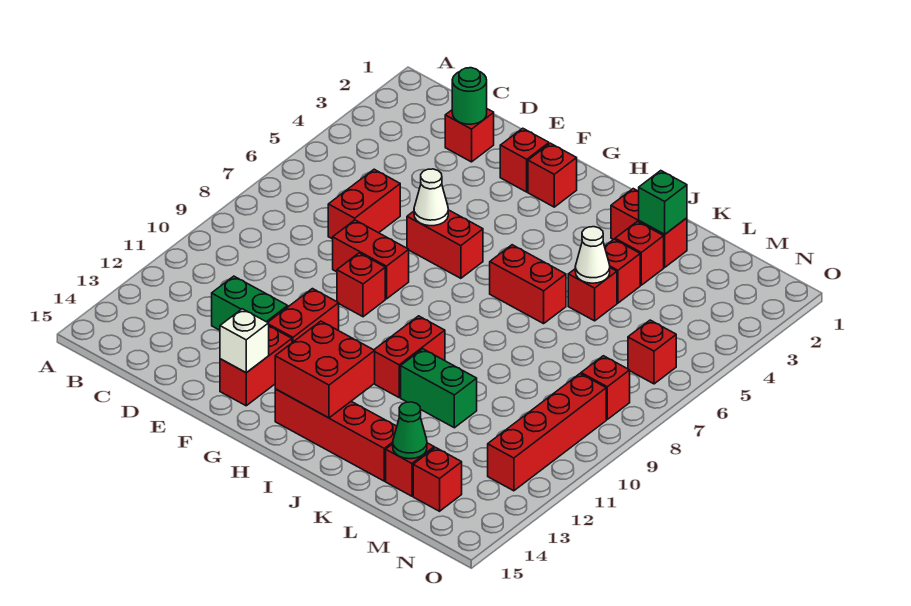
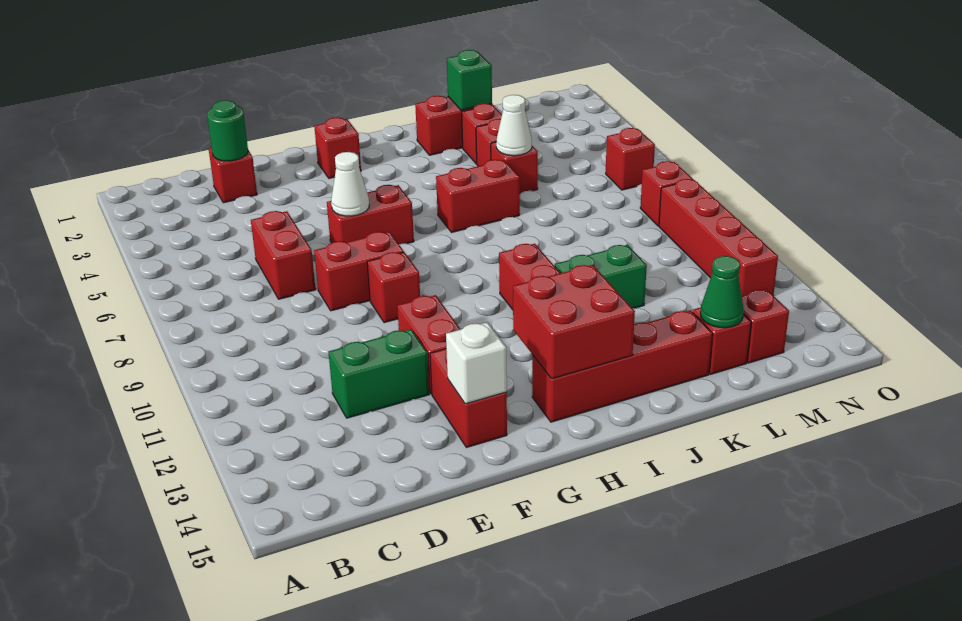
red 1x1 brick [500,128,549,192] -> none

